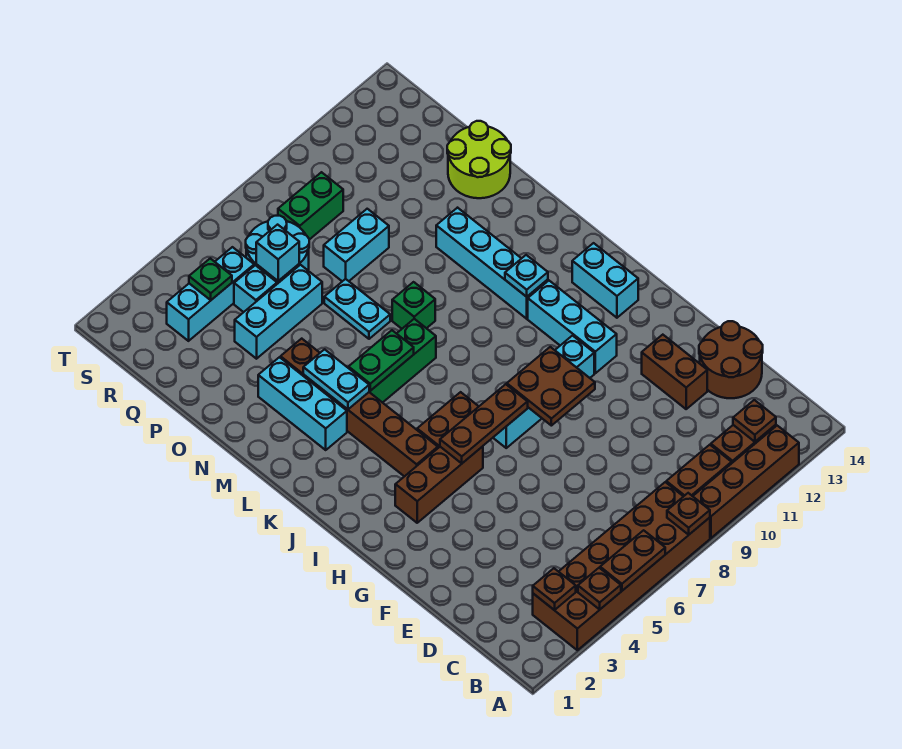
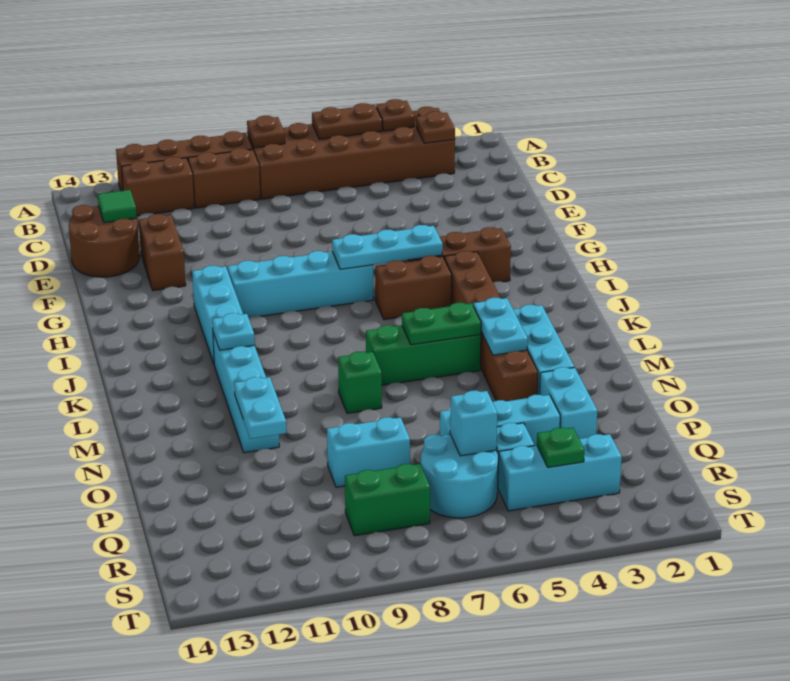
brown 1x1 plate [733,400,776,442] -> none
none -> green 1x1 tile [98,190,137,223]
brown 2x2 plate [507,347,595,426] -> none
brown 1x3 plate [440,384,528,463] -> cyan 1x3 plate [332,225,443,269]
cyan 1x2 brick [572,243,638,318] -> cyan 1x2 brick moved to [540,367,597,439]
cyan 1x2 plate [324,279,390,339] -> cyan 1x2 plate moved to [234,377,286,439]
lime 2x2 round brick [447,121,511,198] -> none

